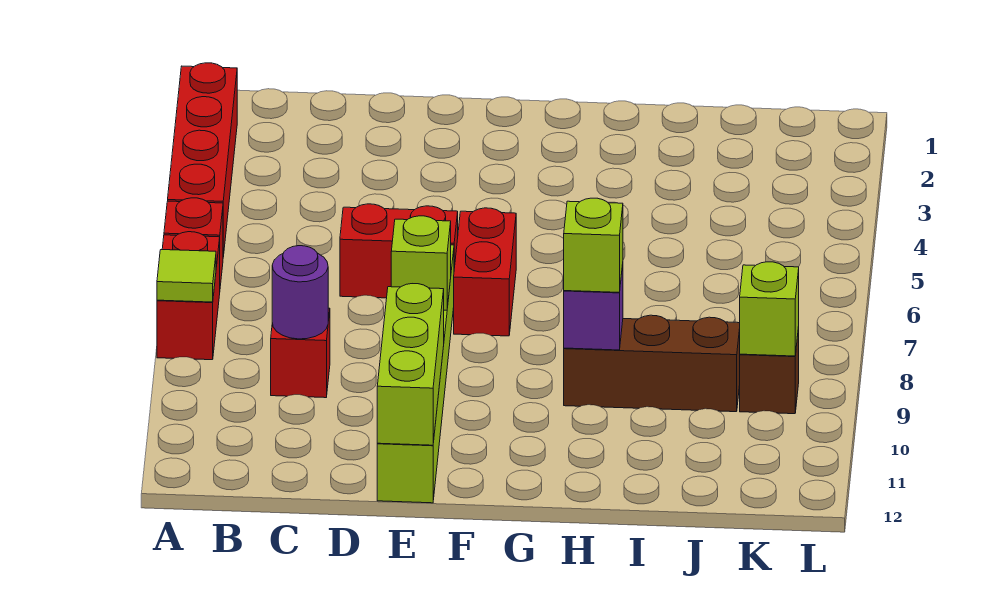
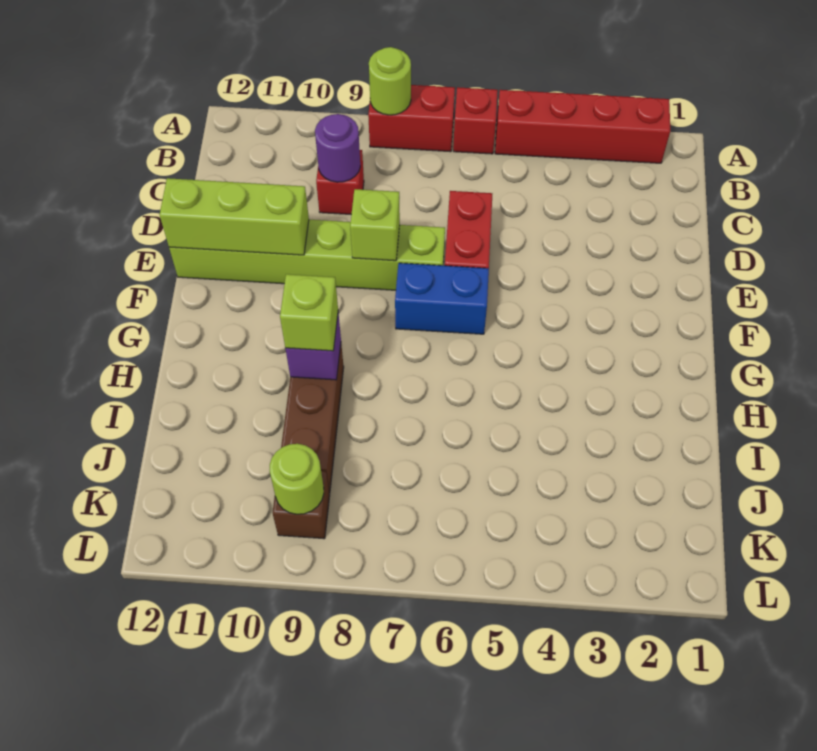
lime 1x1 tile [157,250,216,302] -> lime 1x1 round brick [369,47,411,115]
red 1x2 brick [454,208,516,336] -> blue 1x2 brick [395,263,489,334]
lime 1x1 brick [740,262,799,356] -> lime 1x1 round brick [270,444,324,514]

